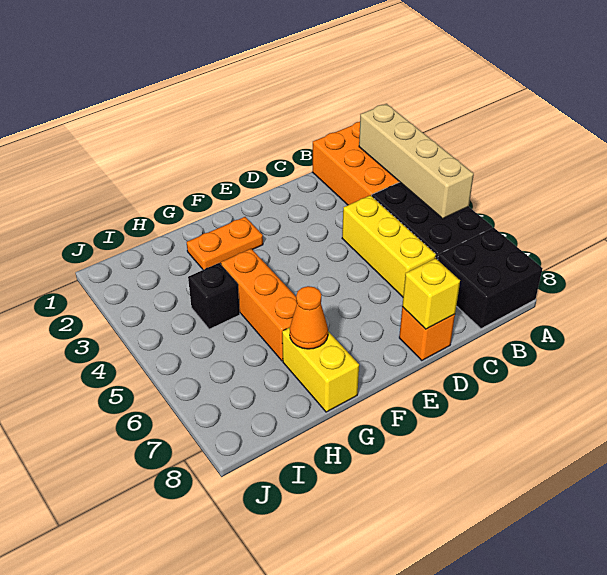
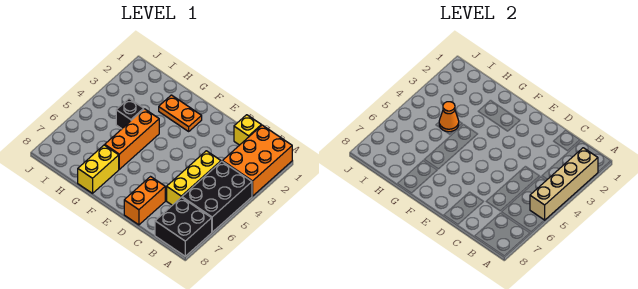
orange 1x1 brick [399,307,455,361] -> orange 1x2 brick [124,177,165,225]
yellow 1x1 brick [402,258,460,329] -> yellow 1x1 brick moved to [234,115,261,145]
orange 1x1 cone [290,286,328,349] -> orange 1x1 cone moved to [439,102,459,132]

